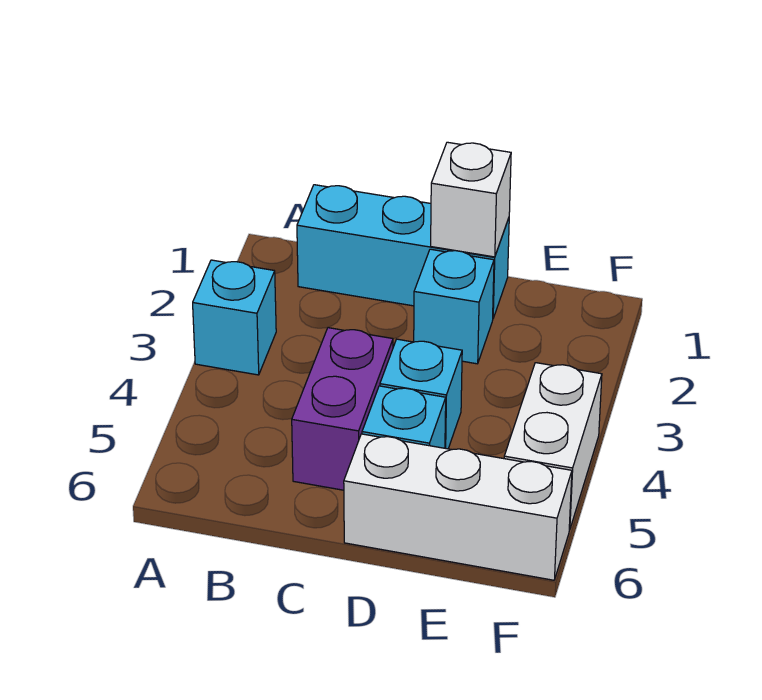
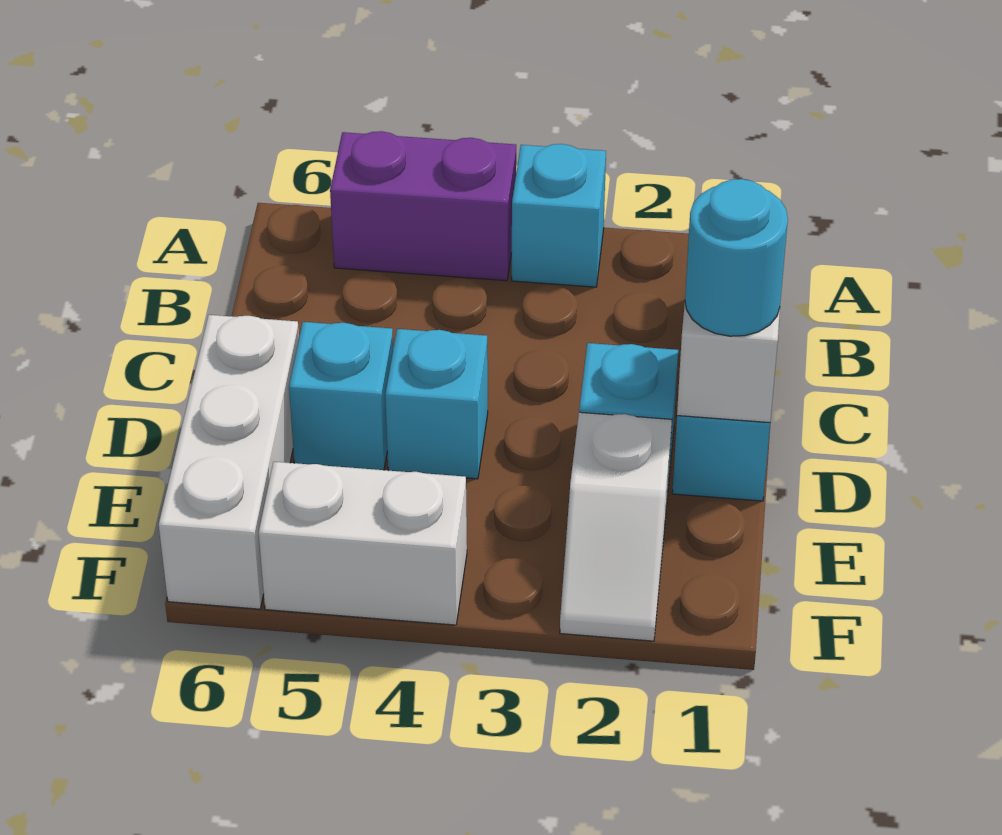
purple 1x2 brick [292,328,393,490] -> purple 1x2 brick moved to [330,131,516,281]
none -> cyan 1x1 round brick [685,179,788,336]
none -> white 1x2 slope [560,412,672,641]

